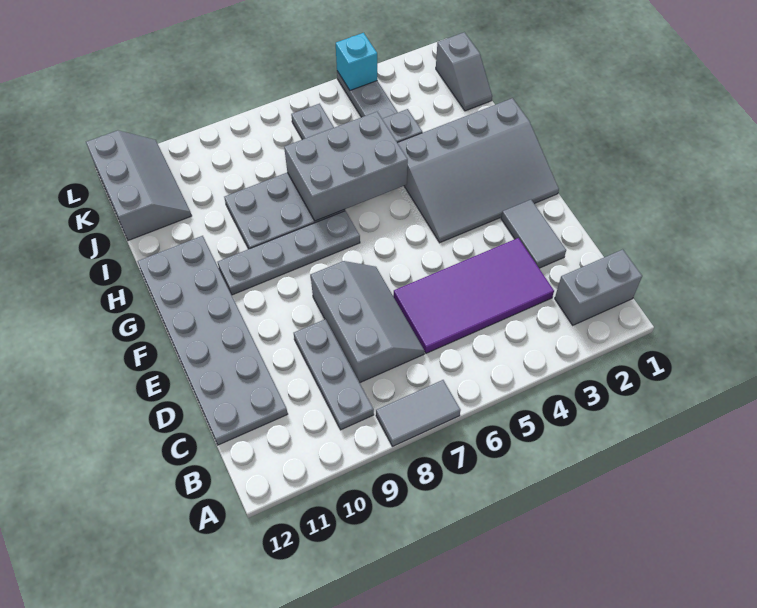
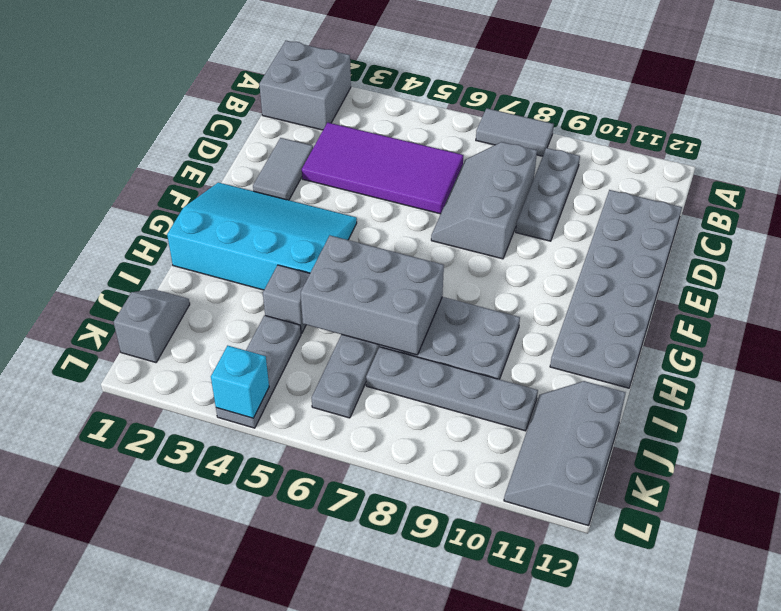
grey 1x2 brick [555,249,642,325] -> grey 2x2 brick [259,41,351,130]
grey 3x4 slope [398,98,559,243] -> cyan 3x4 slope [167,182,357,290]
grey 1x4 plate [218,211,360,295] -> grey 1x4 plate moved to [366,347,538,431]

